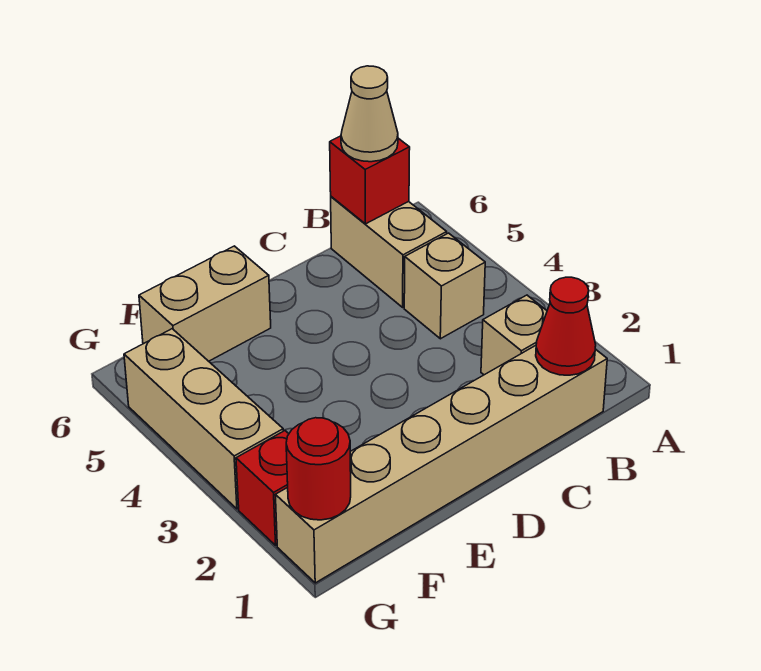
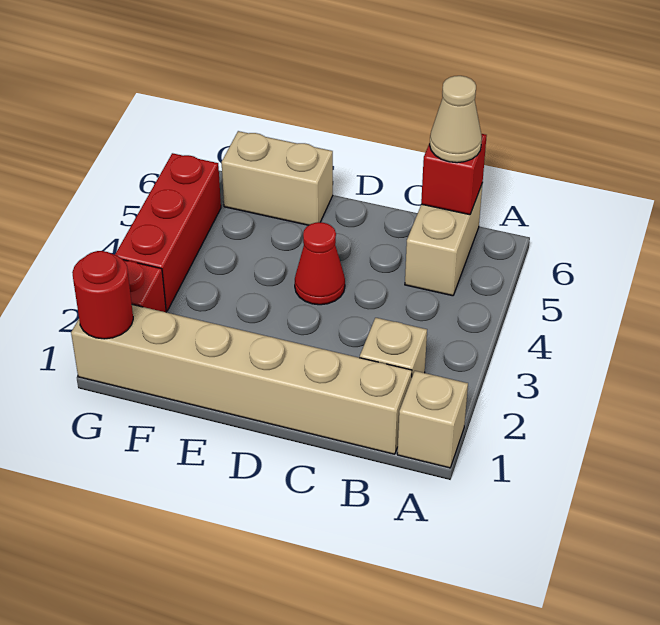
red 1x1 cone [536,277,596,375] -> red 1x1 cone moved to [295,222,345,305]
tan 1x1 brick [404,233,485,339] -> tan 1x1 brick moved to [397,371,468,468]
tan 1x3 brick [124,329,283,509] -> red 1x3 brick [115,153,221,311]

